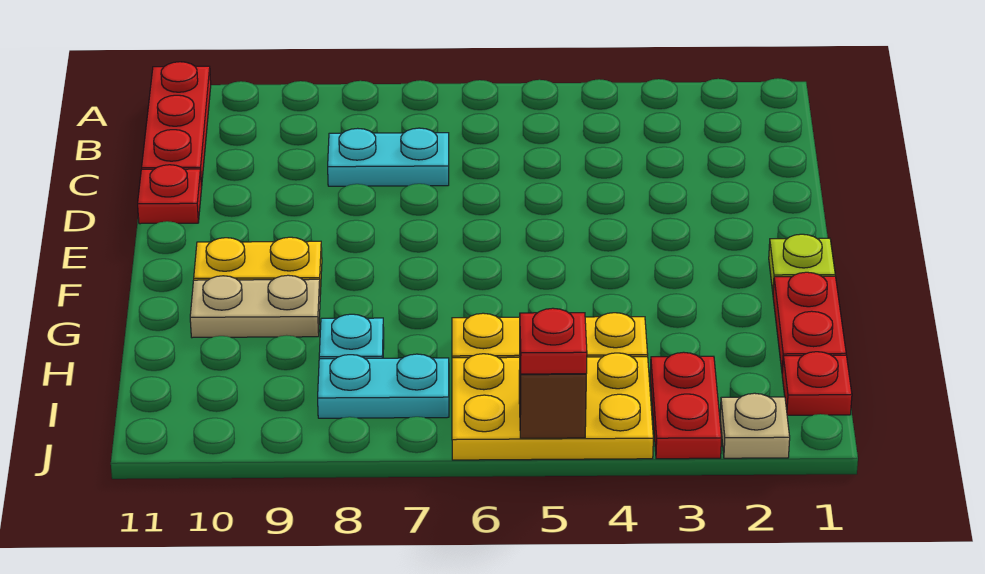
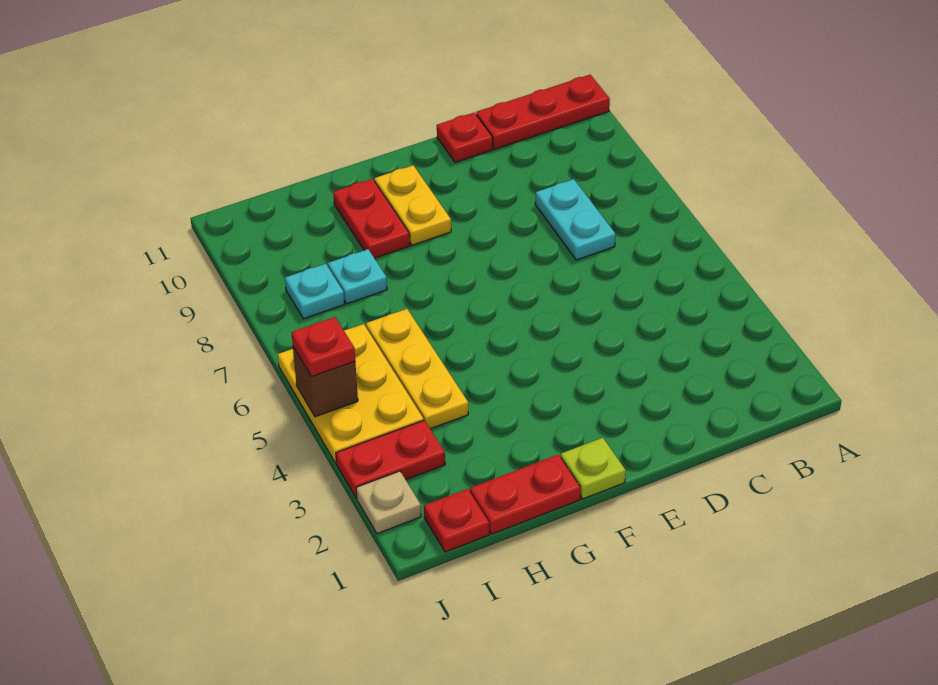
tan 1x2 plate [190,275,320,338] -> red 1x2 plate [333,179,410,258]
cyan 1x2 plate [318,354,449,418] -> cyan 1x1 plate [285,264,344,319]

